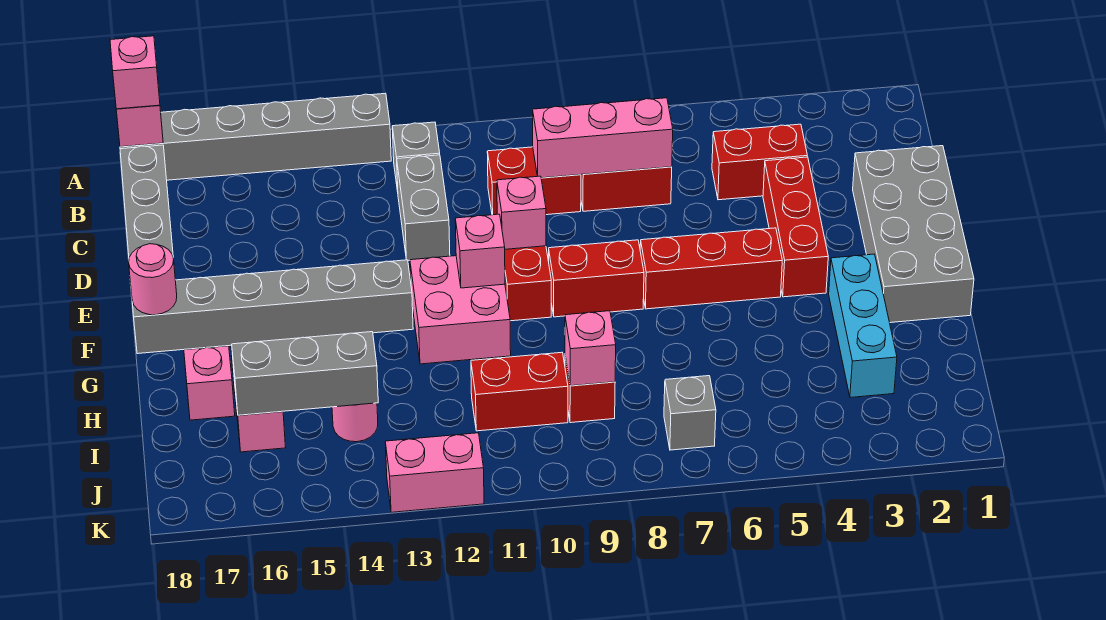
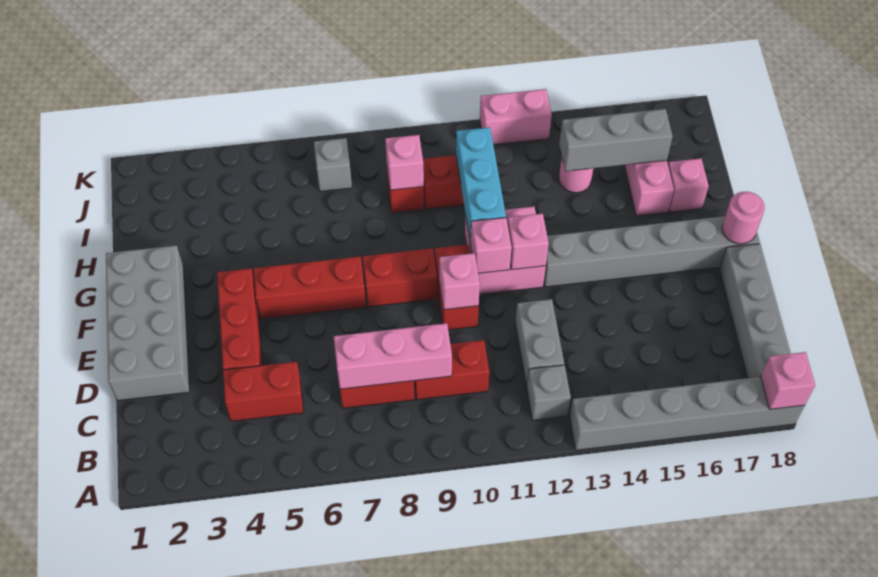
pink 1x1 brick [110,36,160,109] -> pink 1x1 brick moved to [508,213,549,270]
cyan 1x3 brick [829,254,897,398] -> cyan 1x3 brick moved to [456,127,506,242]

